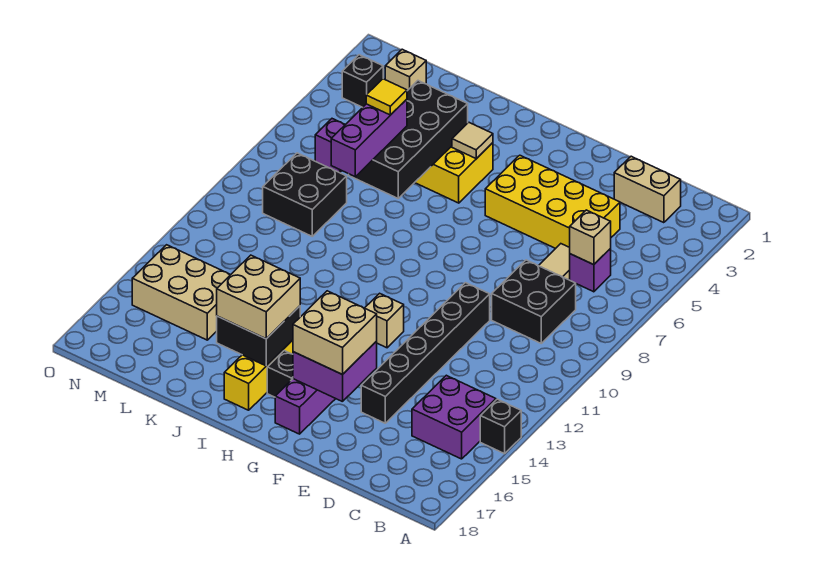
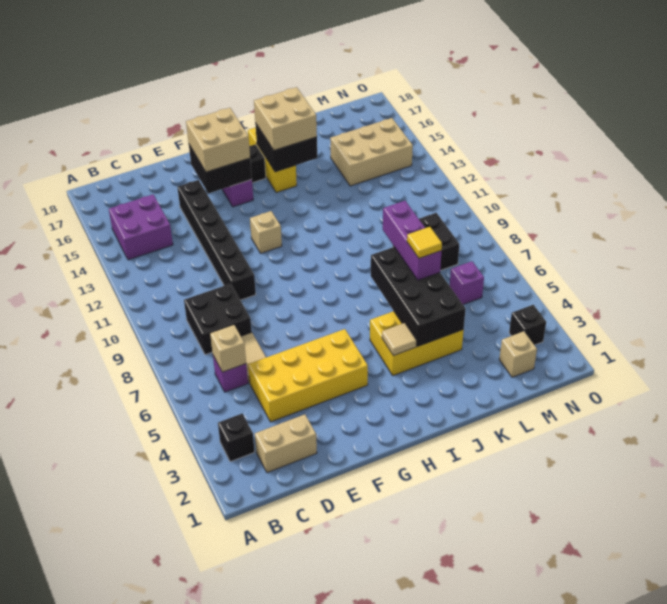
black 1x1 brick [480,399,521,454] -> black 1x1 brick moved to [218,414,255,462]
purple 2x2 brick [293,341,377,402] -> black 2x2 brick [189,145,252,193]

